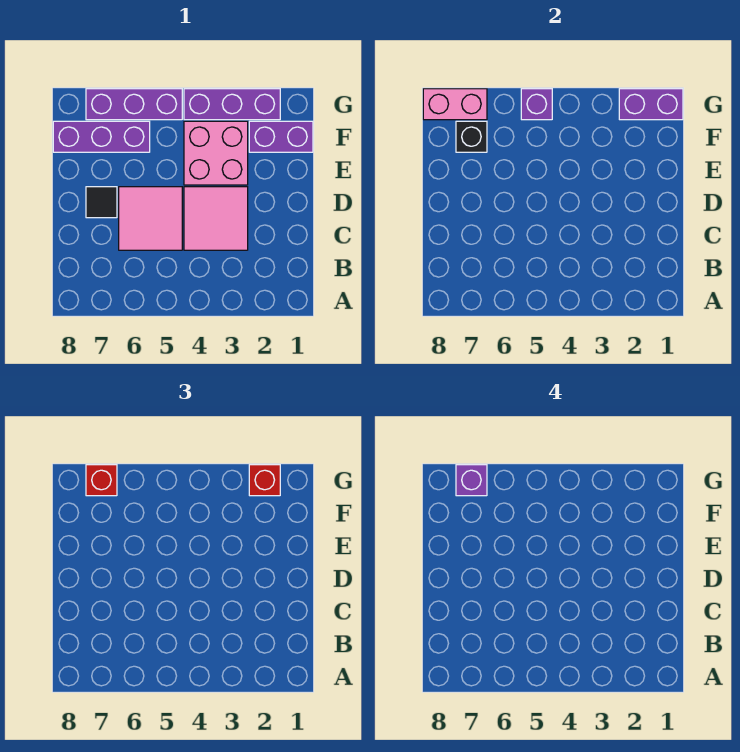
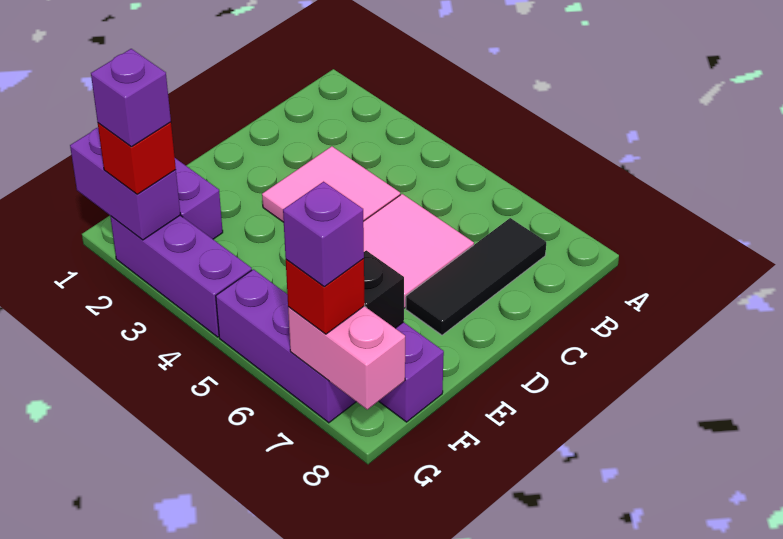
black 1x1 tile [86,187,117,218] -> black 1x3 tile [406,218,546,335]
pink 2x2 brick [184,121,248,185] -> none
purple 1x1 brick [521,89,552,120] -> purple 1x1 brick moved to [91,49,171,147]

